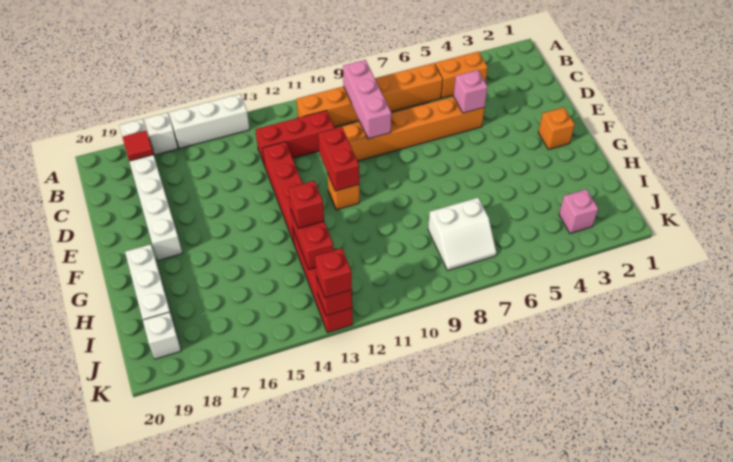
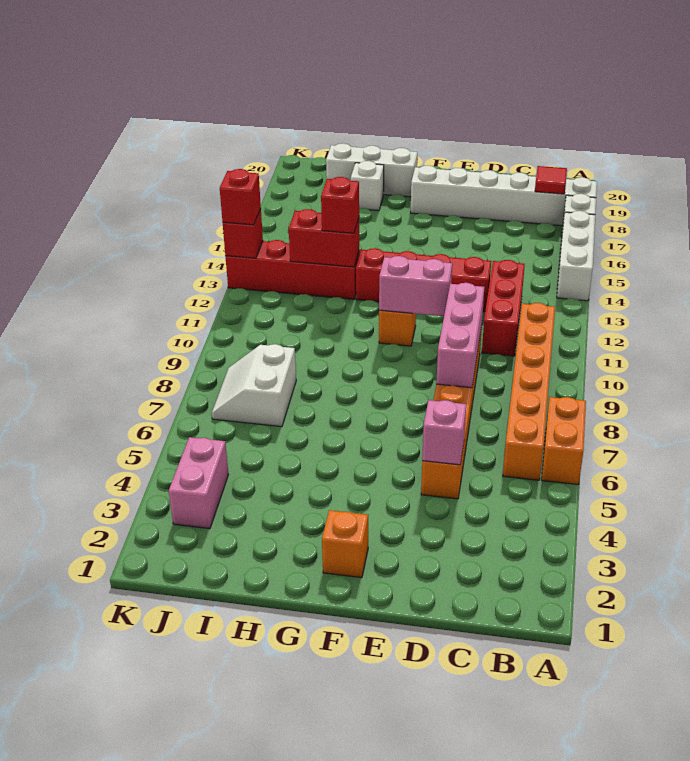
orange 1x2 brick [435,51,488,98] -> orange 1x2 brick moved to [542,397,586,484]
pink 1x3 brick [343,60,391,139] -> pink 1x3 brick turned to [436,283,484,388]
red 1x2 brick [318,127,359,191] -> pink 1x2 brick [379,256,452,316]
pink 1x1 brick [559,189,598,233] -> pink 1x2 brick [169,437,228,529]
white 1x1 brick [143,312,181,359] -> white 1x1 brick moved to [351,161,384,211]

